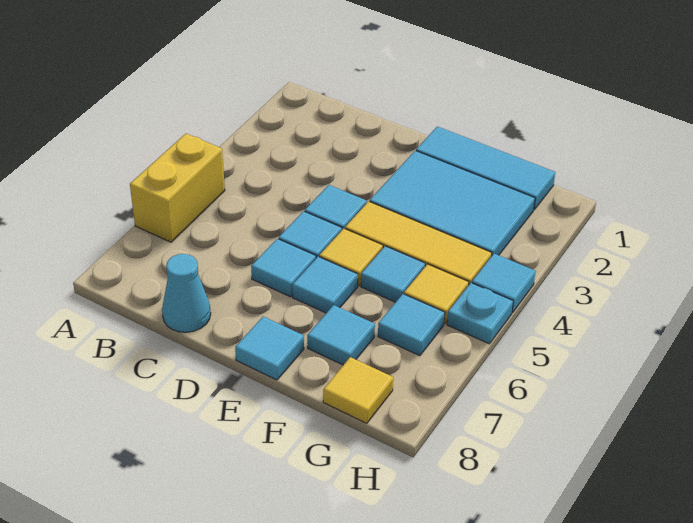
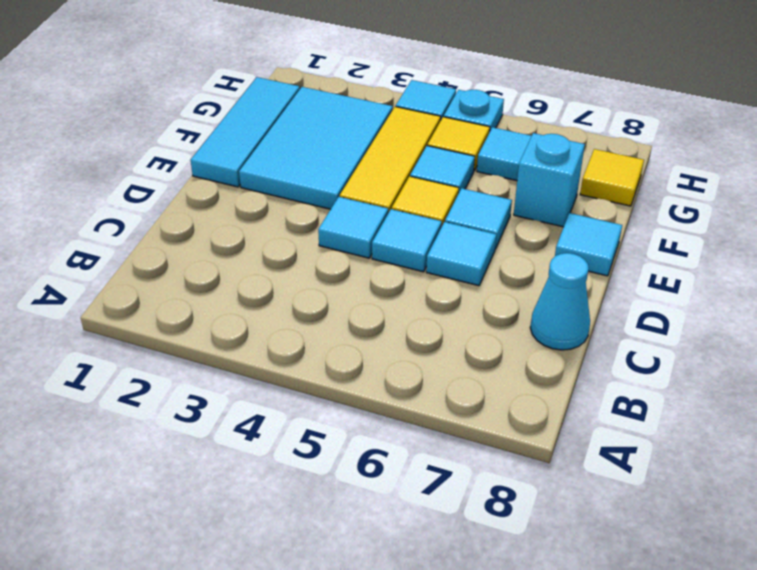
yellow 1x2 brick [130,134,225,242] -> none
cyan 1x1 tile [307,305,375,365] -> cyan 1x1 brick [514,133,585,227]

